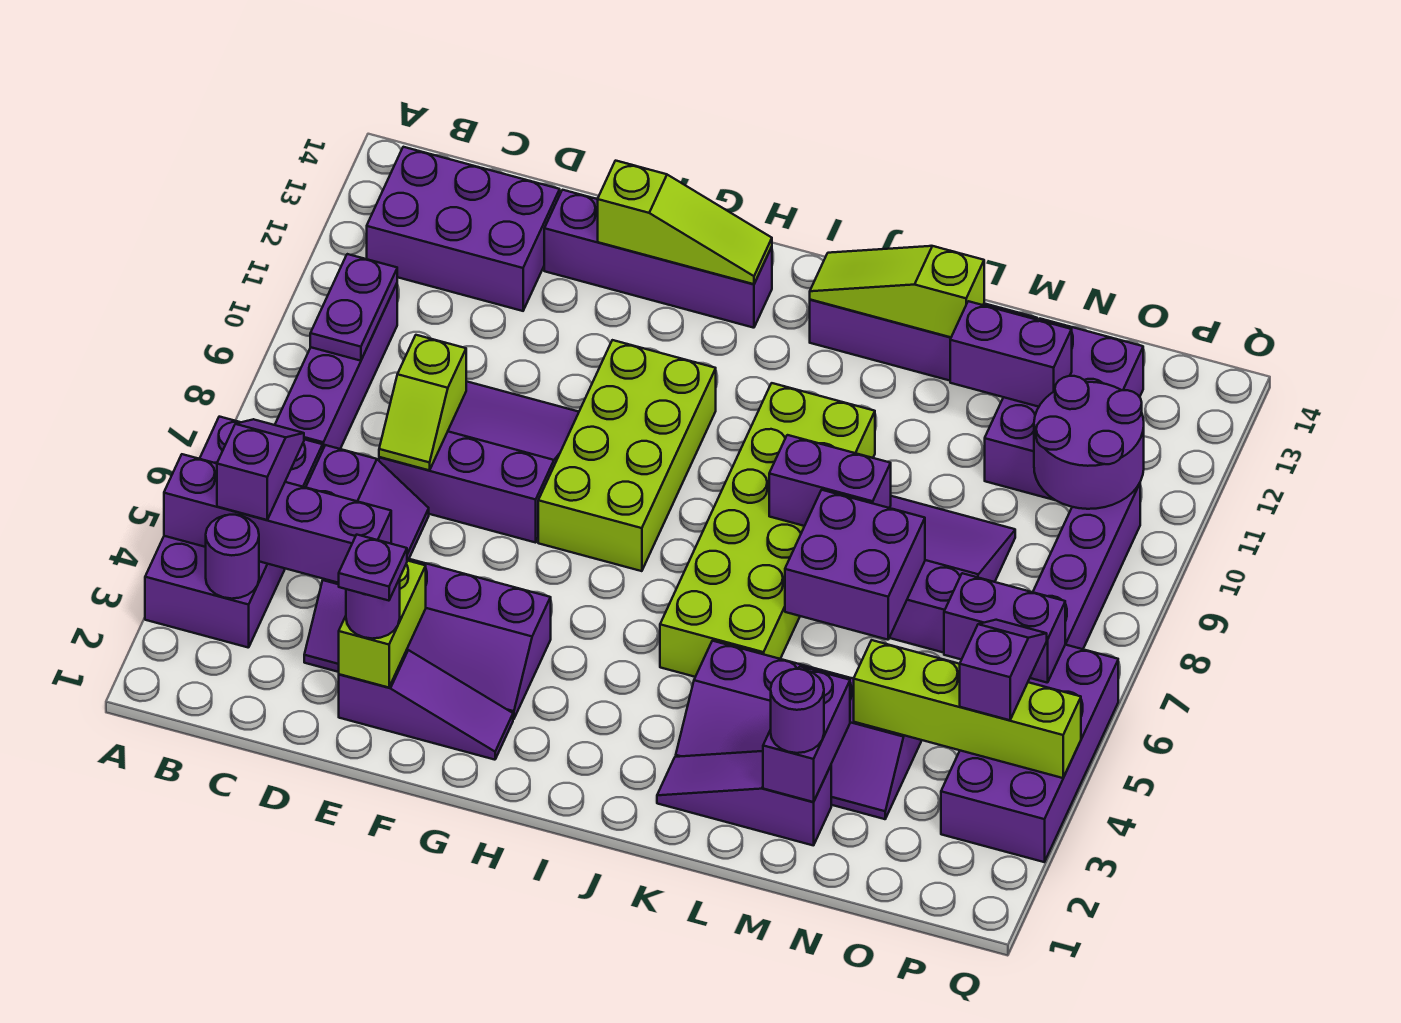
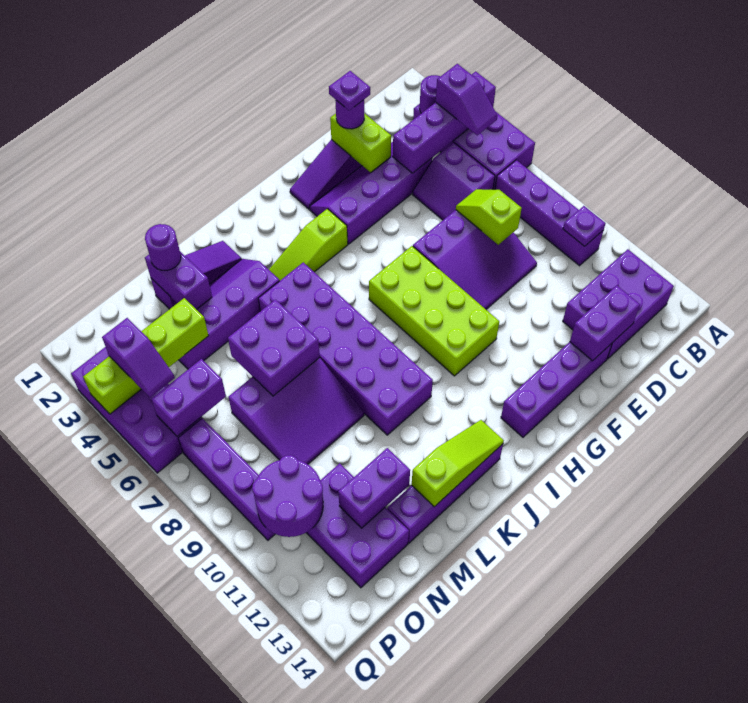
purple 1x2 plate [310,254,397,361] -> purple 1x1 plate [563,206,605,246]
lime 1x3 slope [598,161,772,284] -> lime 1x3 slope moved to [269,209,348,280]
lime 2x6 brick [660,383,875,677] -> purple 2x6 brick [258,262,433,435]
purple 1x2 brick [769,435,891,526] -> purple 1x2 brick moved to [570,286,640,361]

